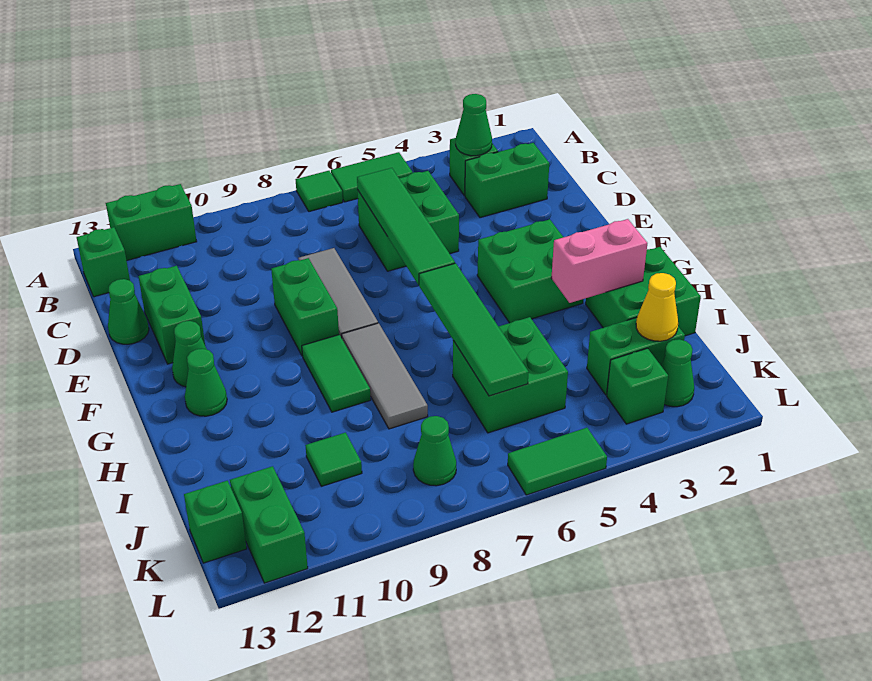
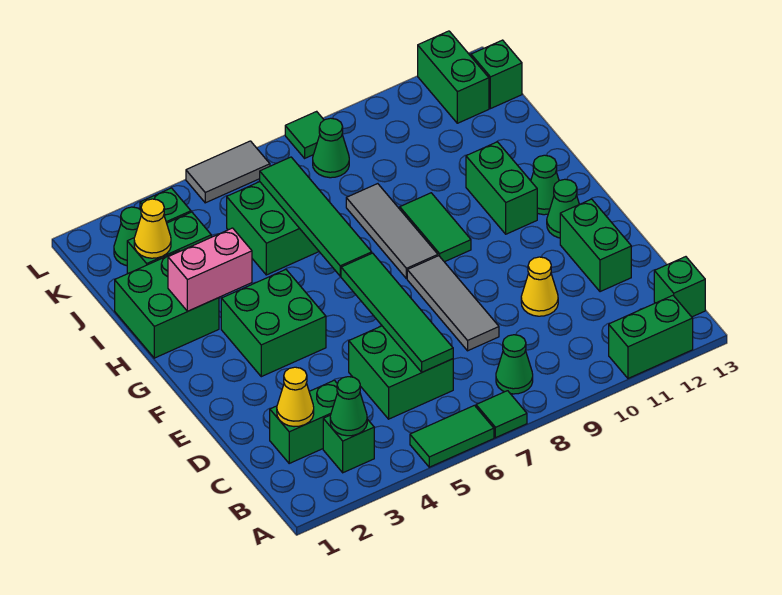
none -> yellow 1x1 cone [277,367,314,427]
none -> yellow 1x1 cone [521,257,558,316]
green 1x1 cone [108,279,149,344] -> green 1x1 cone moved to [496,335,533,394]
green 1x2 brick [271,258,339,356] -> green 1x2 brick moved to [466,142,537,234]
green 1x1 tile [305,433,362,486] -> green 1x1 tile moved to [285,111,324,158]
green 1x2 tile [508,428,607,495] -> grey 1x2 tile [186,141,270,203]

